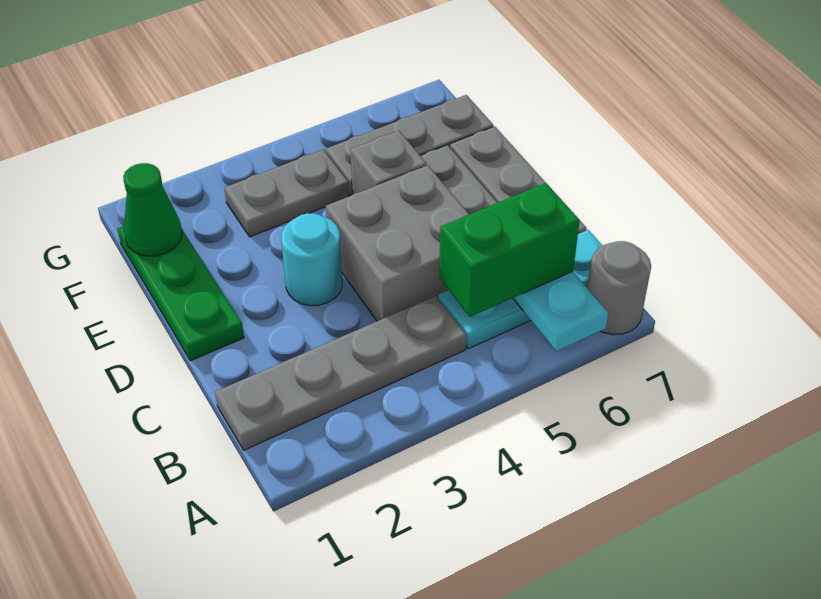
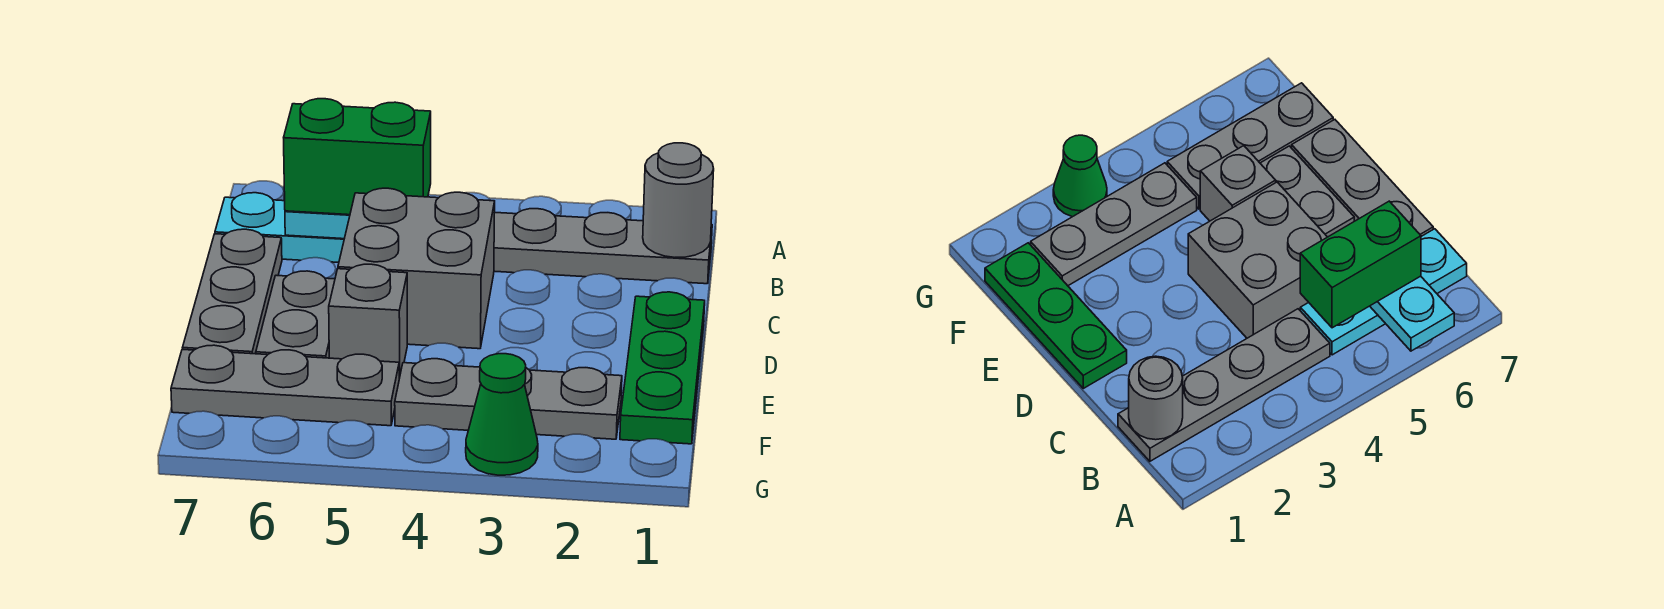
grey 1x1 round brick [587,241,651,335] -> grey 1x1 round brick moved to [643,143,714,257]
cyan 1x1 round brick [281,213,342,306] -> none
green 1x1 cone [123,163,182,256] -> green 1x1 cone moved to [466,354,538,475]
grey 1x2 plate [224,150,349,237] -> grey 1x3 plate [395,359,622,439]

